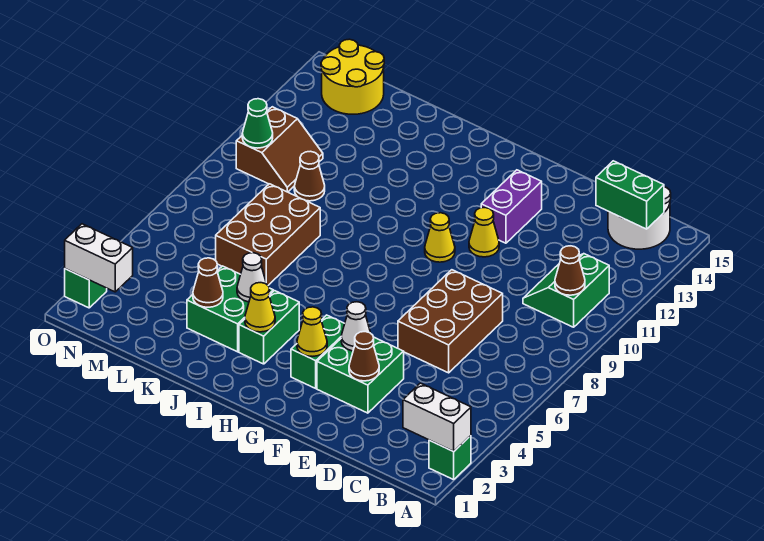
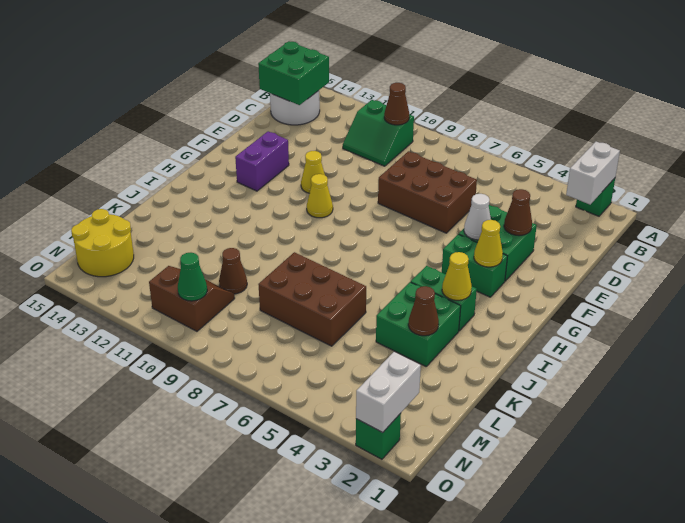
green 1x2 brick [596,161,664,229] -> green 2x2 brick [258,42,329,105]
purple 1x2 brick [481,170,542,243] -> purple 1x2 brick turned to [235,131,289,191]
white 1x1 cone [237,253,266,302] -> none

